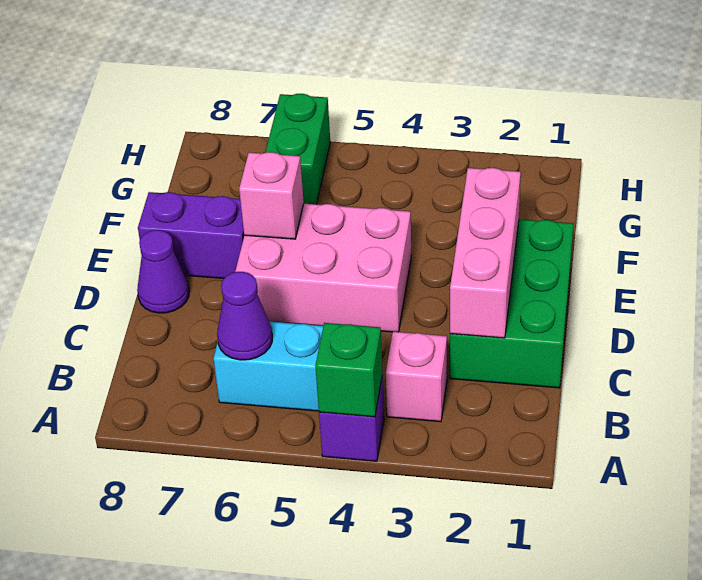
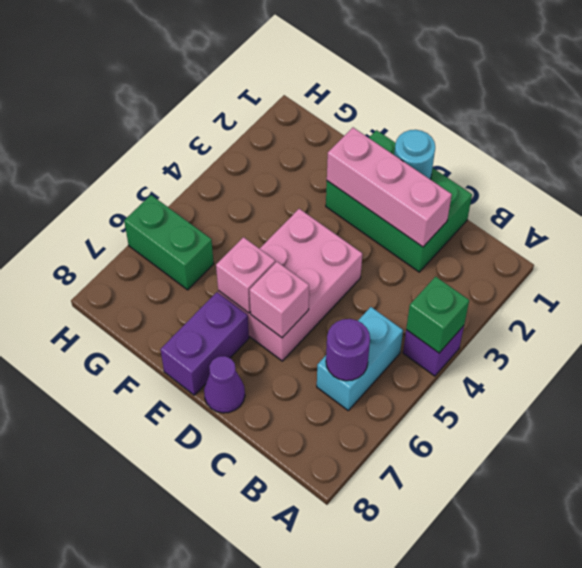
pink 1x1 brick [386,332,447,422] -> pink 1x1 brick moved to [250,262,309,338]
purple 1x1 cone [217,272,272,360] -> purple 1x1 round brick [326,319,370,381]
none -> cyan 1x1 round brick [394,130,435,179]

